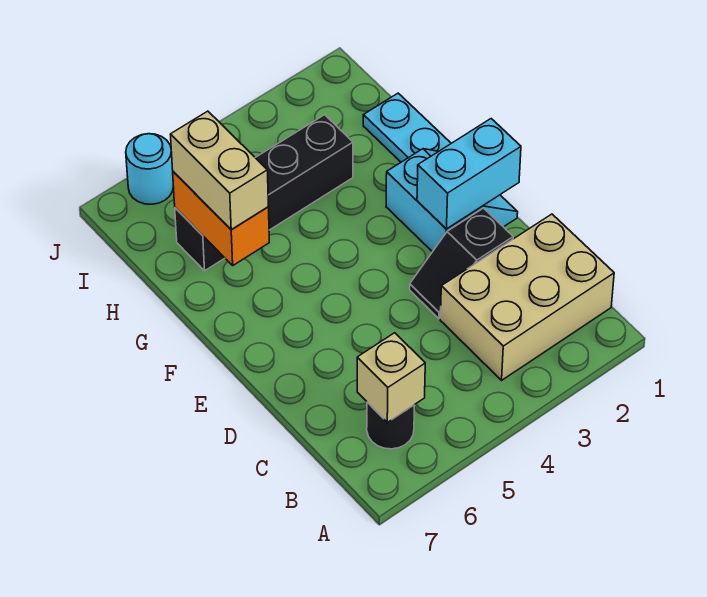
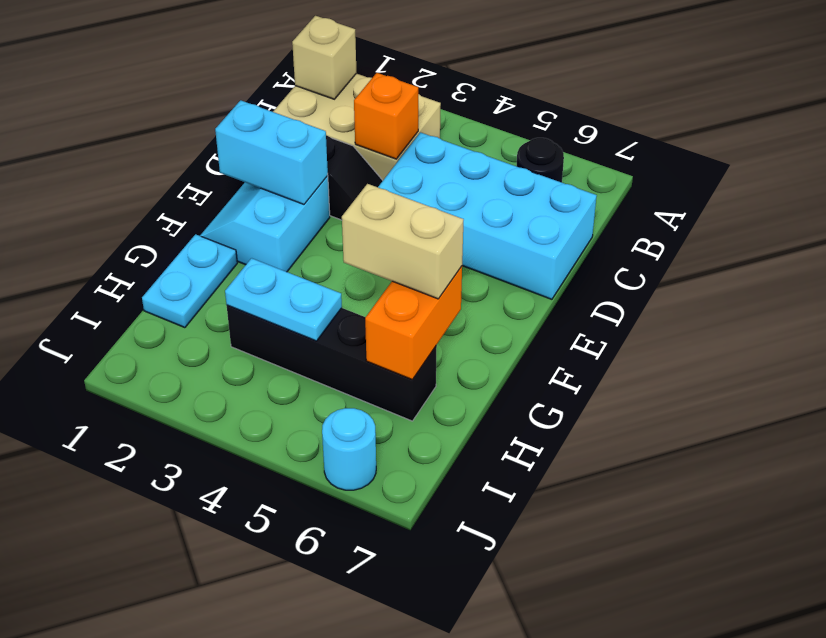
tan 1x1 brick [357,333,425,422] -> tan 1x1 brick moved to [292,16,357,99]
none -> orange 1x1 brick [354,73,418,159]
none -> cyan 2x4 brick [378,132,597,299]
tan 1x2 brick [170,111,268,229] -> tan 1x2 brick turned to [342,184,464,299]
none -> cyan 1x2 plate [225,258,342,341]

